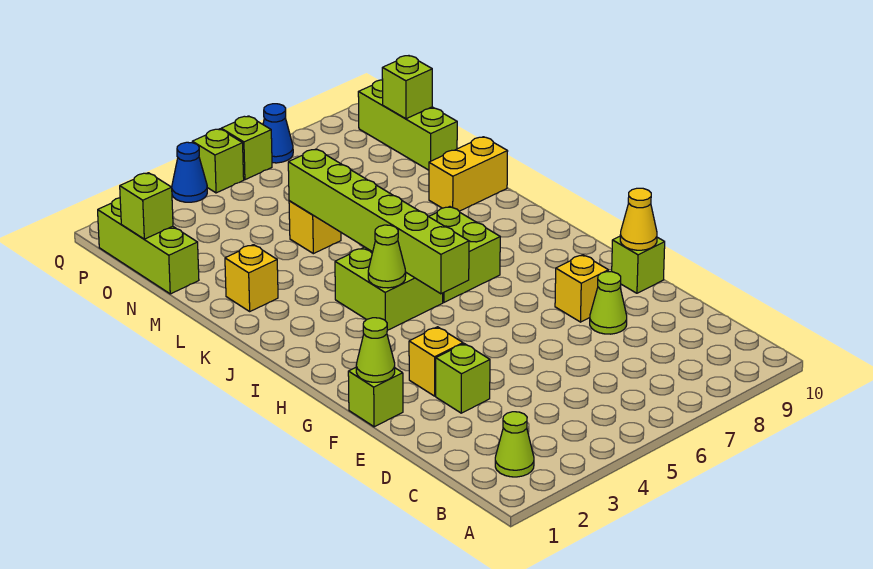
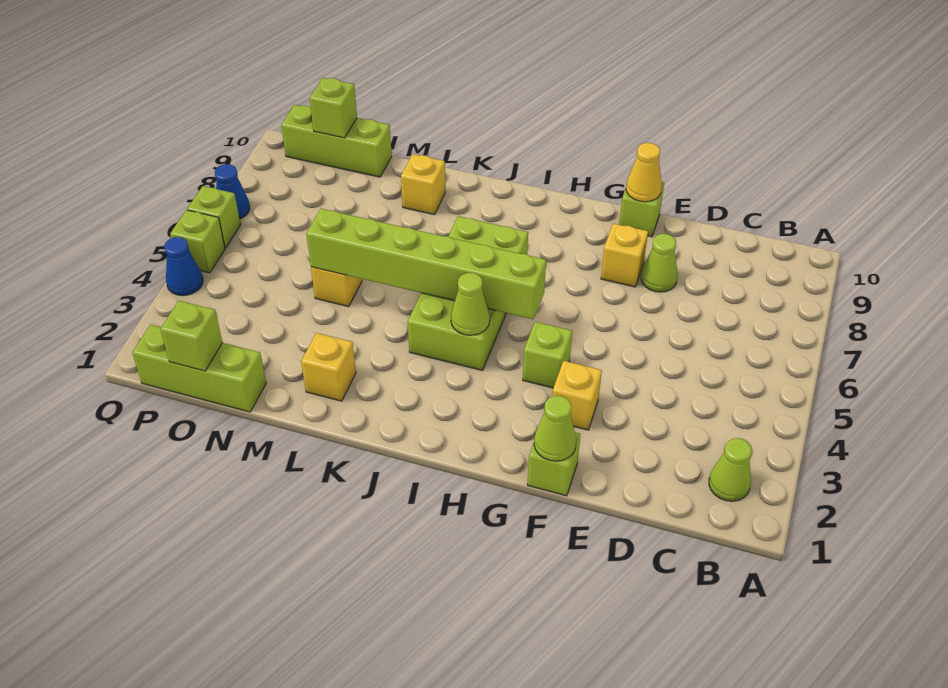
lime 1x1 brick [436,344,490,413] -> lime 1x1 brick moved to [523,322,572,388]
yellow 1x2 brick [429,137,508,211] -> yellow 1x1 brick [401,154,445,215]

